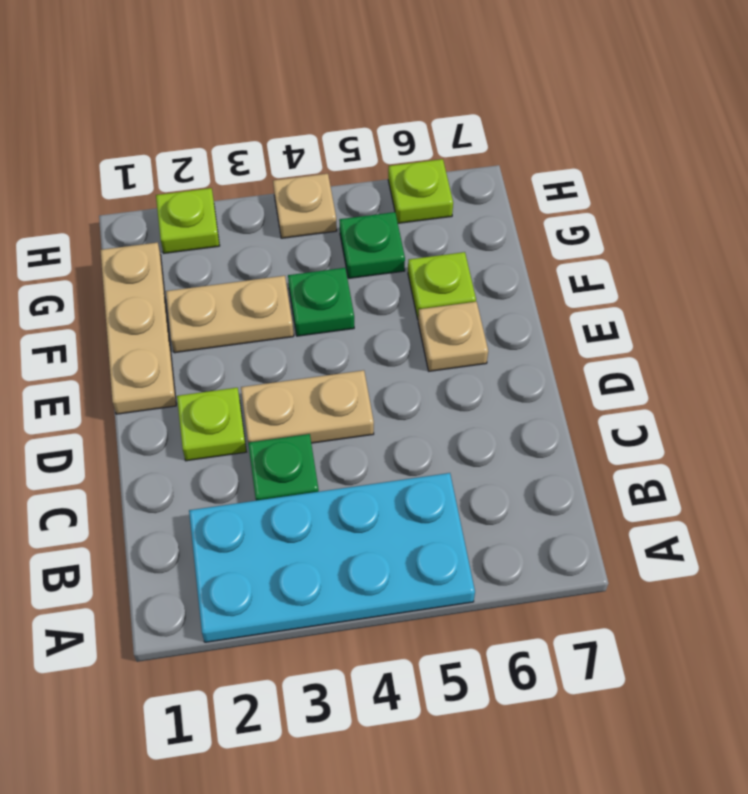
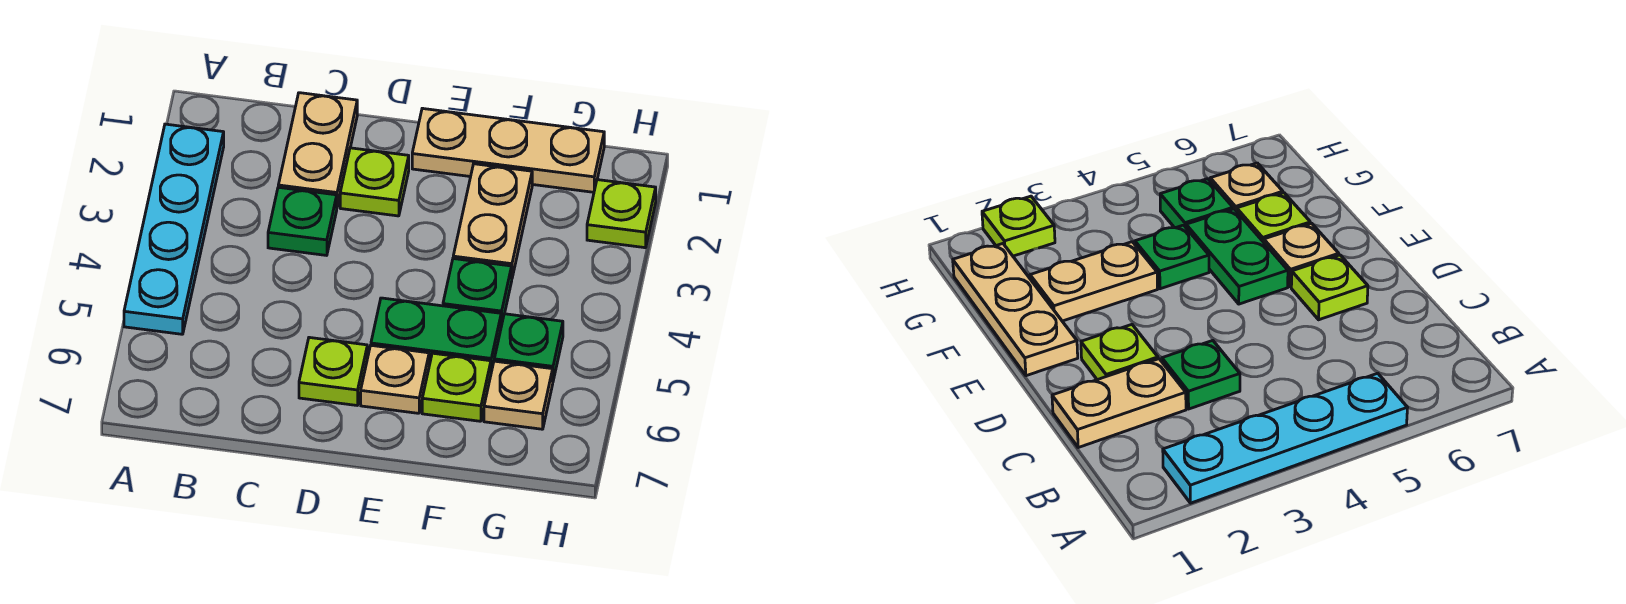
cyan 2x4 plate [189,473,475,642] -> cyan 1x4 plate [124,124,224,334]
tan 1x2 plate [241,370,374,443] -> tan 1x2 plate moved to [278,93,357,206]
none -> green 1x2 plate [371,298,501,372]
tan 1x1 plate [273,174,337,238] -> tan 1x1 plate moved to [484,361,553,429]
lime 1x1 plate [388,159,453,223] -> lime 1x1 plate moved to [299,337,367,405]

